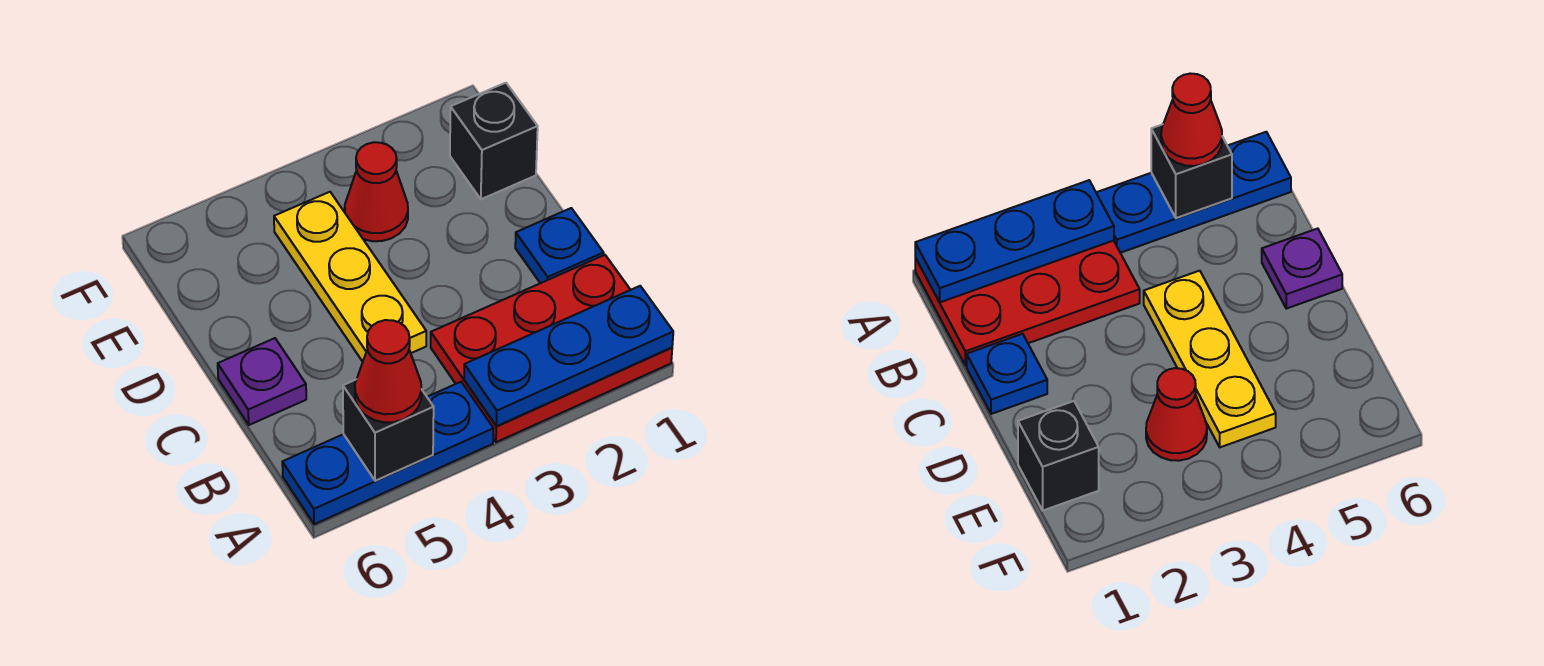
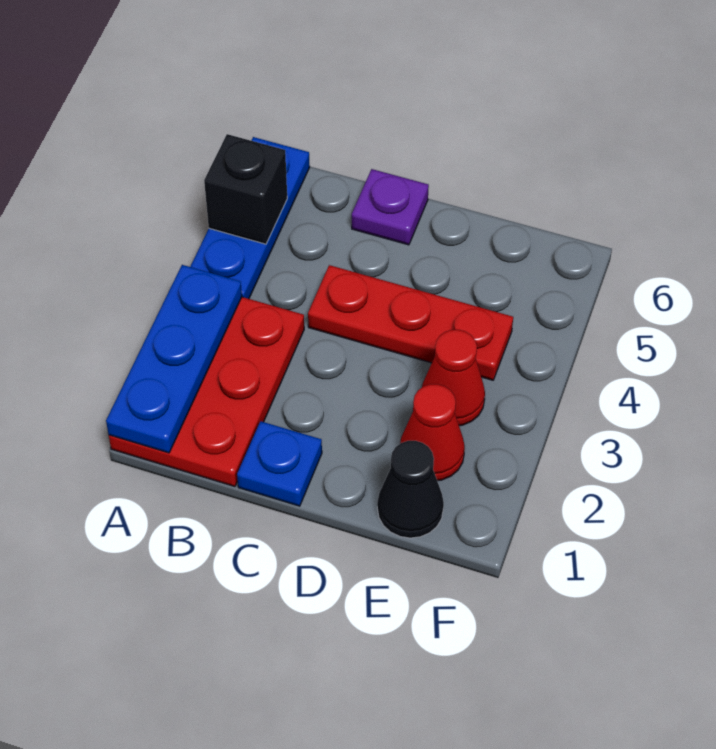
red 1x1 cone [355,320,421,422] -> red 1x1 cone moved to [400,384,465,481]
yellow 1x3 plate [274,192,426,362] -> red 1x3 plate [308,265,513,380]
black 1x1 brick [450,83,538,199] -> black 1x1 cone [377,441,444,538]

